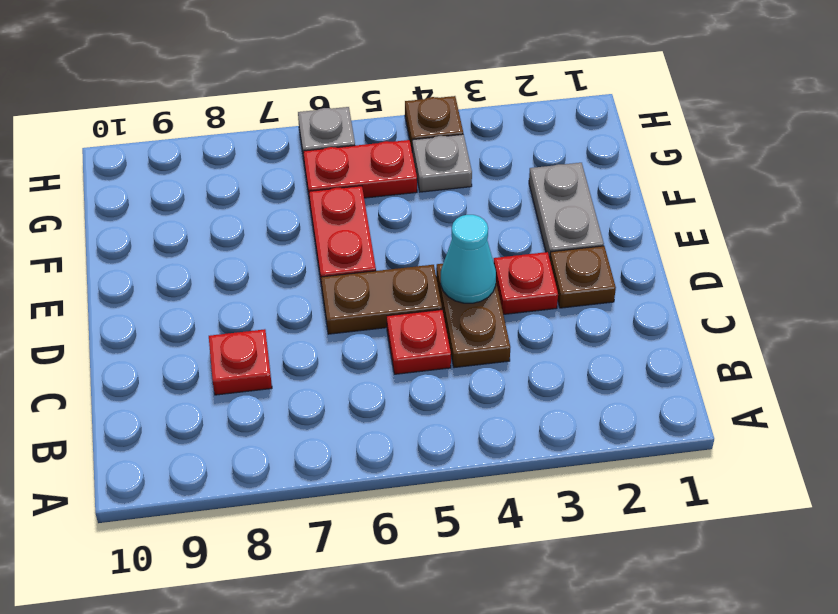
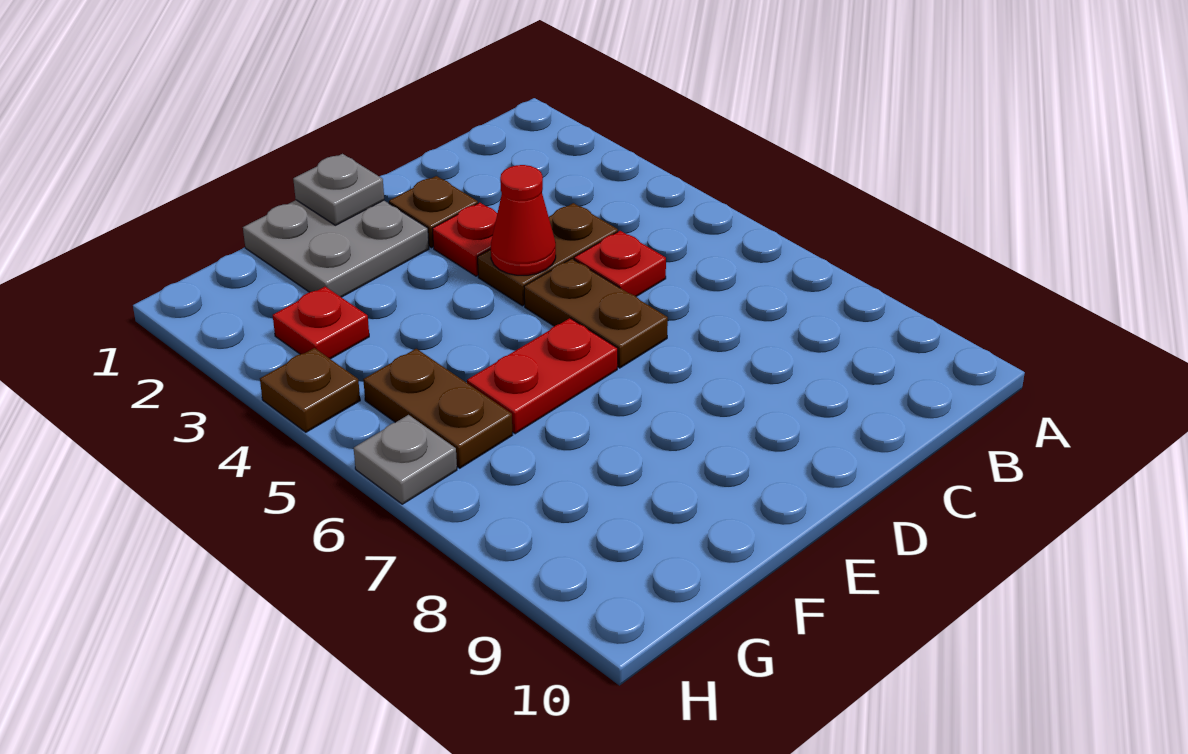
red 1x1 plate [209,329,272,395] -> red 1x1 plate moved to [273,287,369,359]
cyan 1x1 cone [441,215,496,303] -> red 1x1 cone [491,165,556,275]
grey 1x2 plate [529,163,604,259] -> grey 2x2 plate [243,200,429,297]
grey 1x1 plate [412,134,472,192] -> grey 1x1 plate moved to [293,154,384,225]
red 1x2 plate [303,140,417,201] -> brown 1x2 plate [363,349,512,468]

